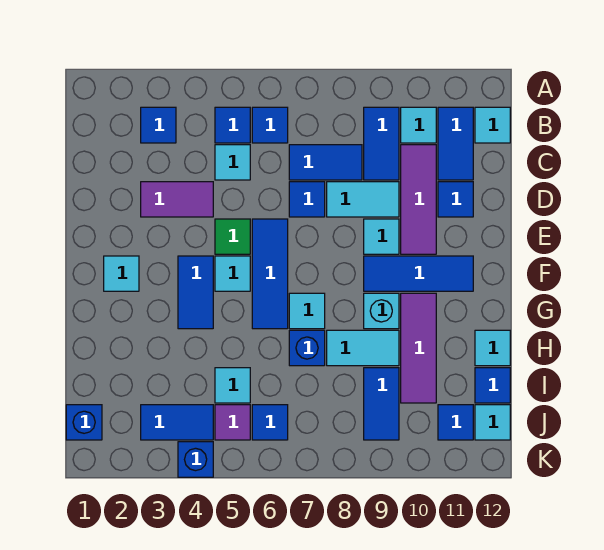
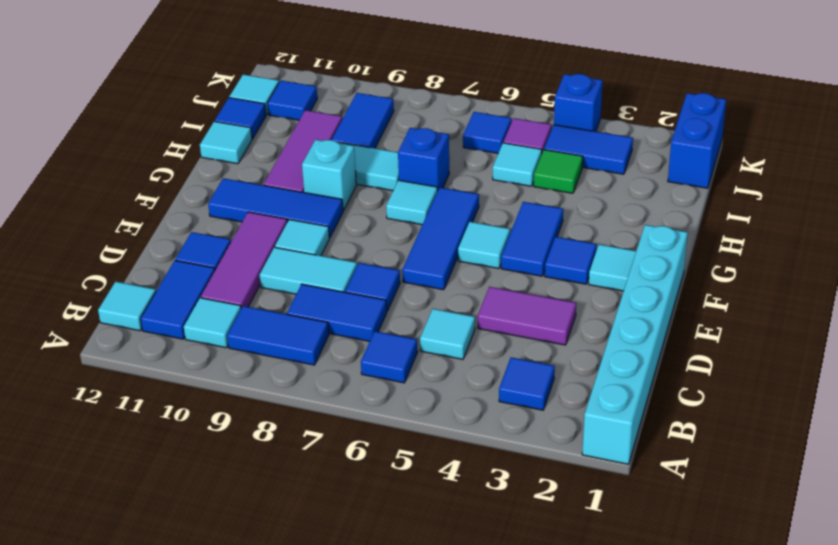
none -> cyan 1x6 brick [582,225,688,464]
blue 1x1 tile [215,107,250,143] -> blue 1x1 tile moved to [545,237,597,284]
blue 1x2 tile [364,107,399,180] -> blue 1x2 tile turned to [227,306,329,365]
green 1x1 tile [215,219,250,254] -> green 1x1 tile moved to [534,150,583,193]
blue 1x1 brick [66,405,102,440] -> blue 1x2 brick [668,93,726,188]

